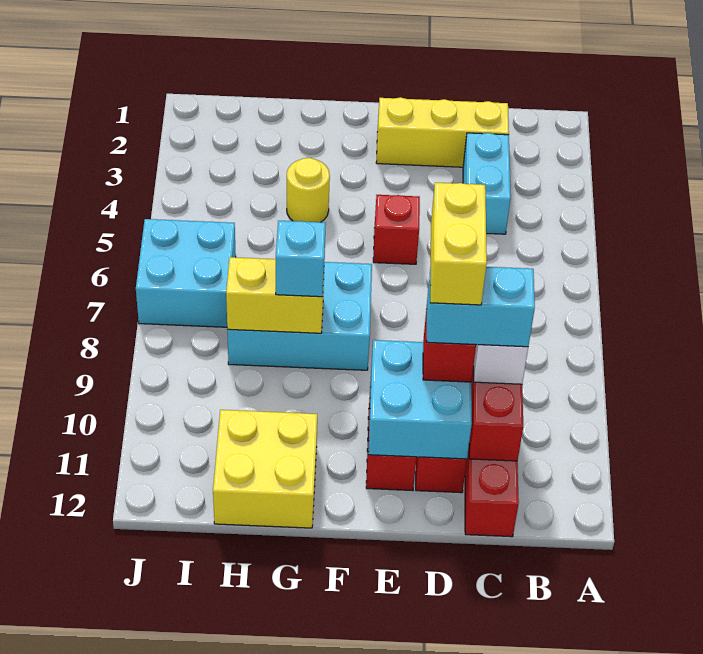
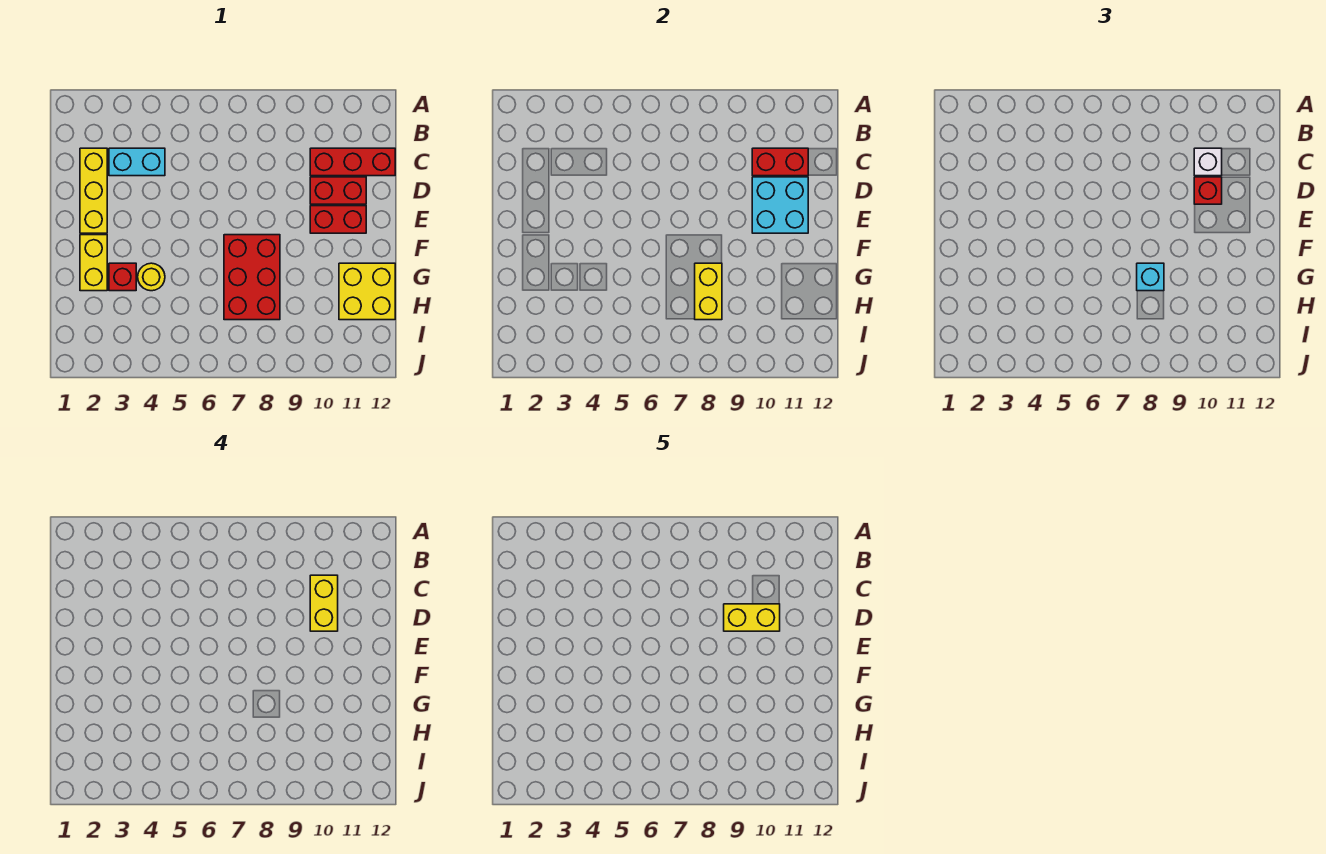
cyan 1x2 brick [427,266,535,347] -> yellow 1x2 brick [310,575,338,631]
red 1x1 brick [373,195,420,264] -> red 1x1 brick moved to [109,263,136,291]
none -> yellow 1x2 brick [80,235,107,291]
cyan 2x3 brick [227,262,372,370] -> red 2x3 brick [224,235,280,320]
cyan 2x2 brick [136,219,236,327] -> none

